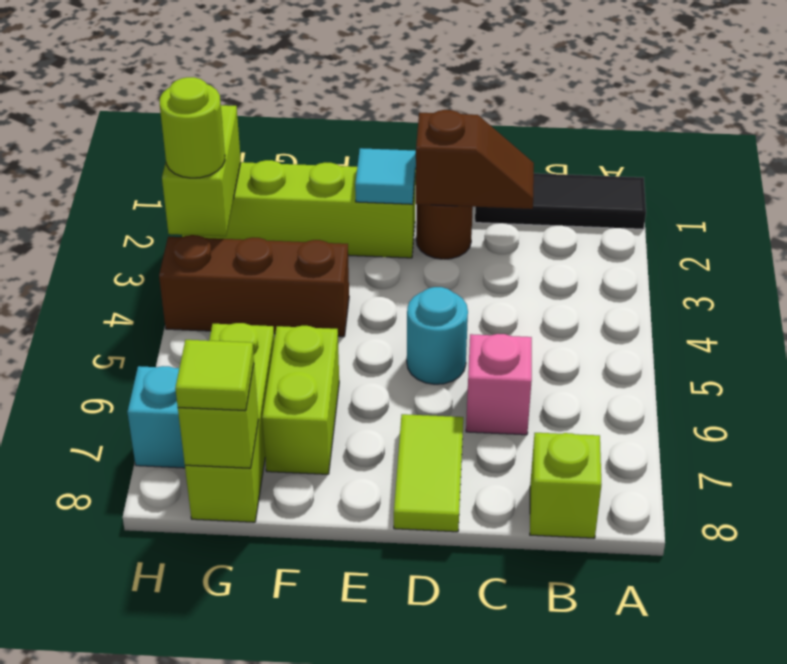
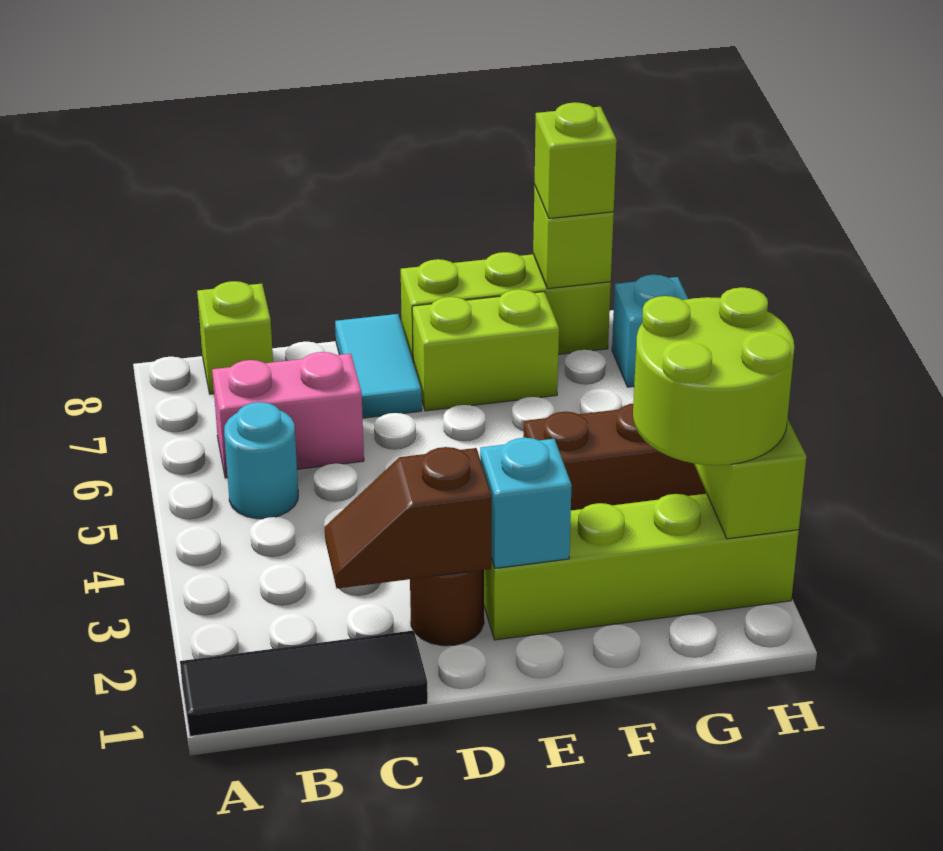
pink 1x1 brick [466,334,532,435] -> pink 1x2 brick [212,352,364,478]
cyan 1x1 round brick [407,287,468,384] -> cyan 1x1 round brick moved to [224,402,298,519]
lime 1x2 tile [394,414,463,532] -> cyan 1x2 tile [335,314,422,418]
cyan 1x1 tile [355,148,416,204] -> cyan 1x1 brick [480,438,572,568]
lime 1x2 brick [262,326,339,474] -> lime 1x2 brick turned to [412,289,559,411]
lime 1x3 brick [185,323,274,522] -> lime 1x3 brick turned to [401,252,611,360]
lime 1x1 tile [175,340,254,411] -> lime 1x1 brick [535,102,617,219]
lime 1x1 round brick [160,77,225,178] -> lime 2x2 round brick [633,287,794,465]

